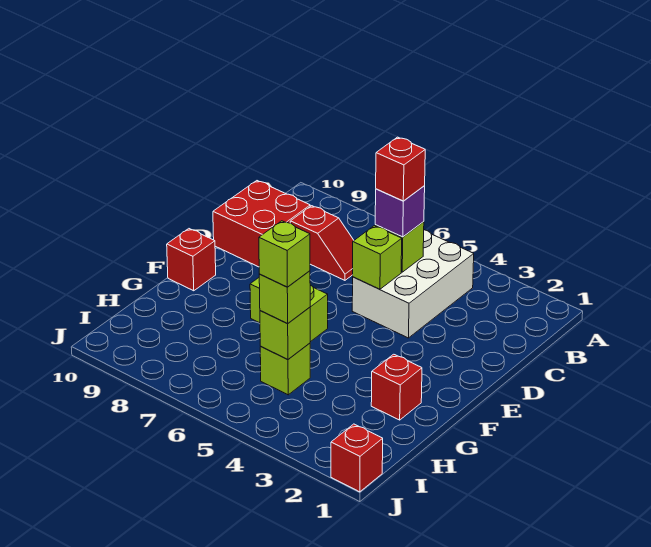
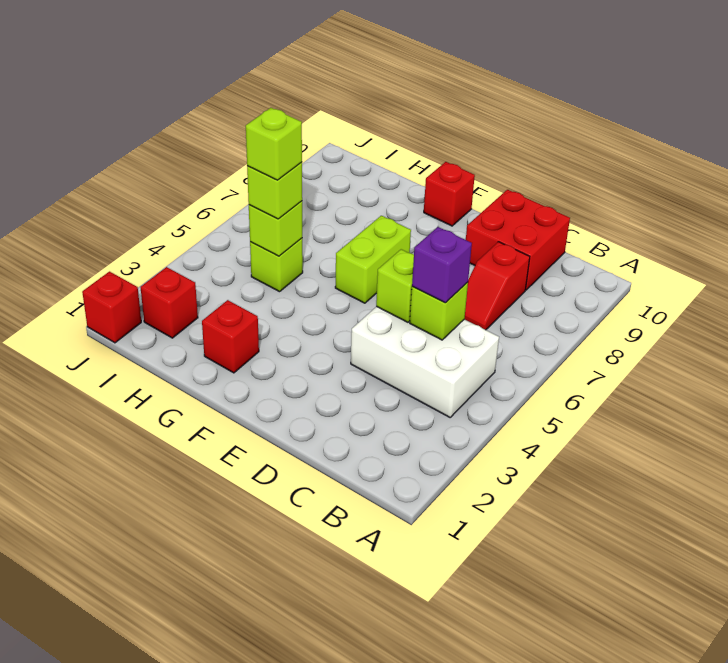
red 1x1 brick [376,137,425,201] -> red 1x1 brick moved to [141,267,198,338]

